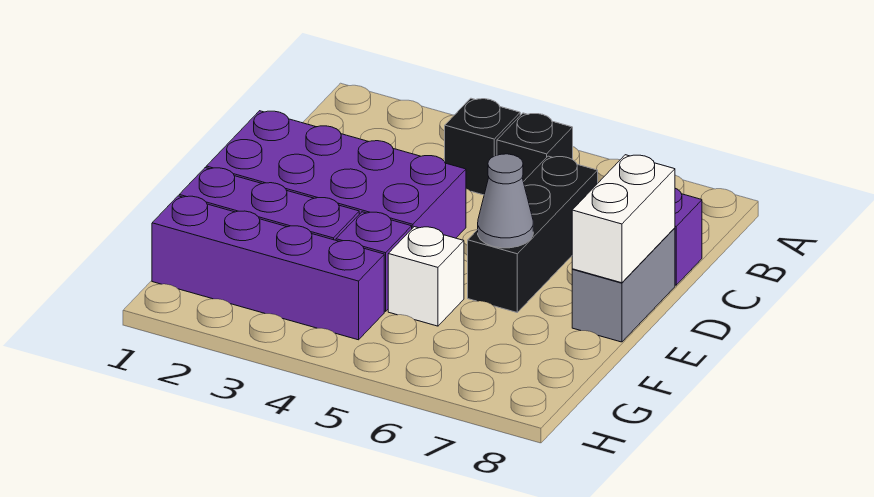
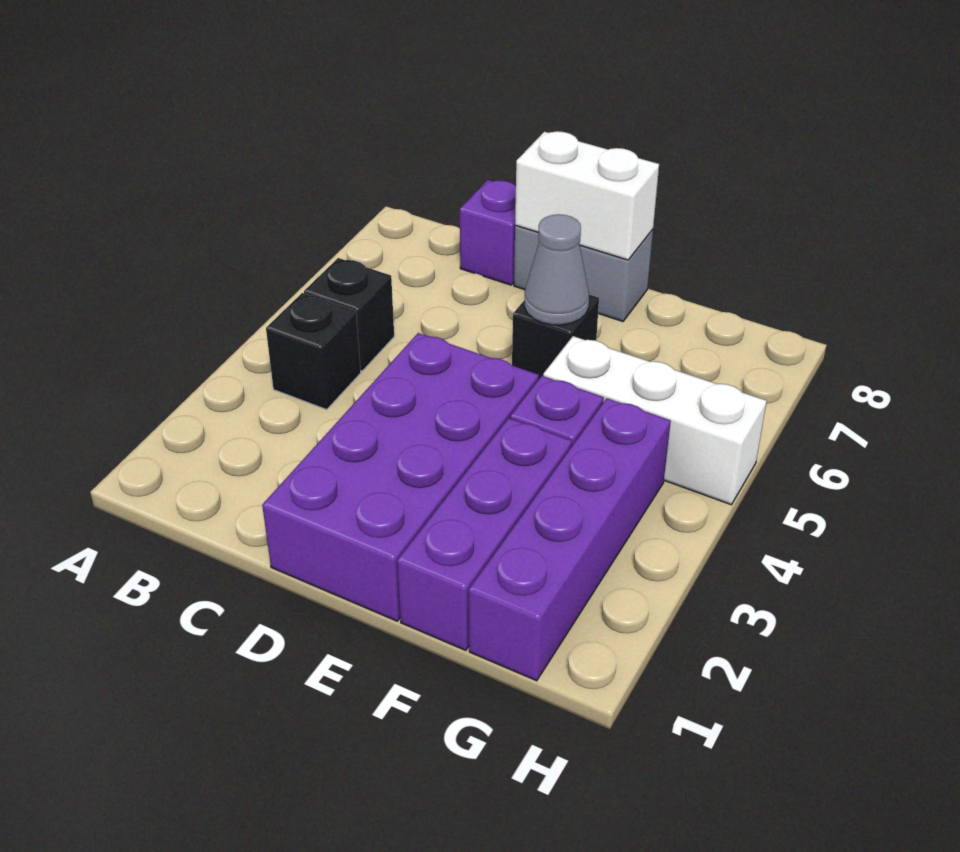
black 1x3 brick [468,156,598,312] -> black 1x1 brick [512,295,599,379]
white 1x1 brick [388,227,464,326] -> white 1x3 brick [543,336,767,505]

